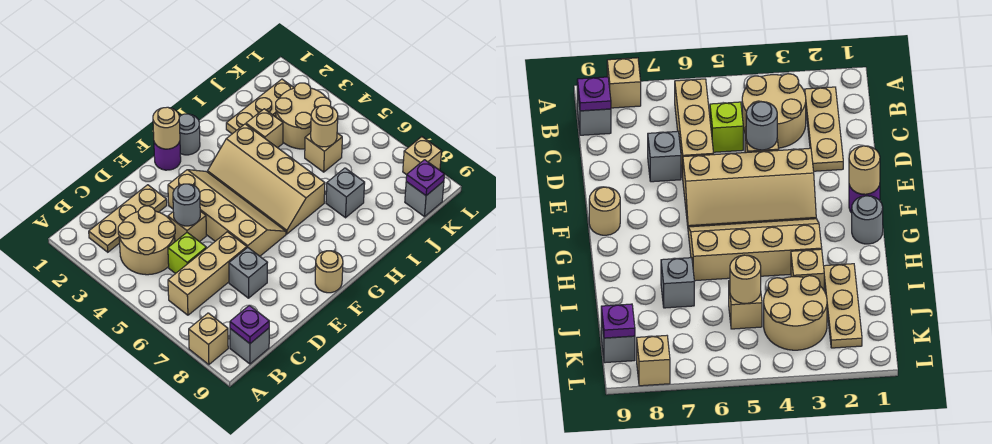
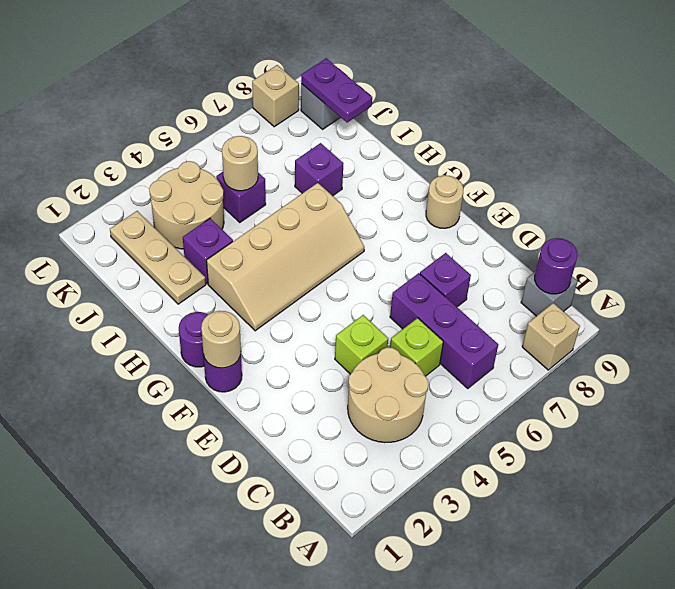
tan 1x3 plate [89,185,167,252] -> none
tan 1x3 brick [168,232,247,315] -> purple 1x3 brick [390,273,498,389]
purple 1x1 plate [230,305,269,343] -> purple 1x1 round brick [535,238,578,294]
tan 1x1 brick [168,211,206,242] -> lime 1x1 brick [335,315,388,374]
grey 1x1 round brick [173,184,200,226] -> none
grey 1x1 brick [229,248,267,298] -> purple 1x1 brick [420,253,471,307]
tan 2x4 slope [168,170,286,256] -> none
grey 1x1 round brick [179,114,200,155] -> purple 1x1 round brick [179,312,208,367]
tan 1x1 brick [246,109,283,148] -> purple 1x1 brick [183,218,233,284]
grey 1x1 brick [326,168,365,218] -> purple 1x1 brick [295,143,344,196]
tan 1x1 brick [305,133,342,172] -> purple 1x1 brick [216,172,266,222]
purple 1x1 plate [406,160,445,196] -> purple 1x2 plate [301,58,372,123]

